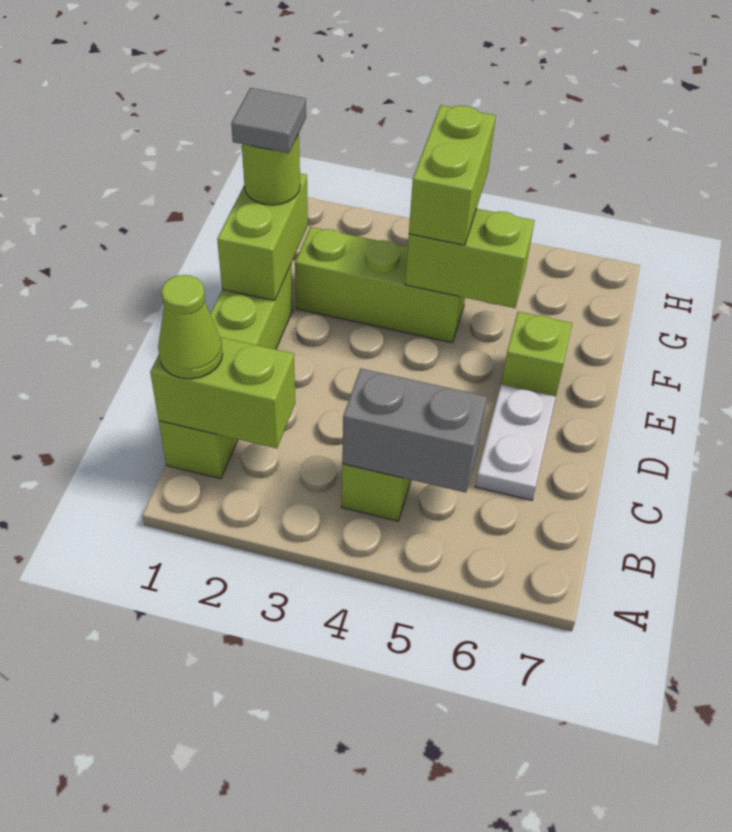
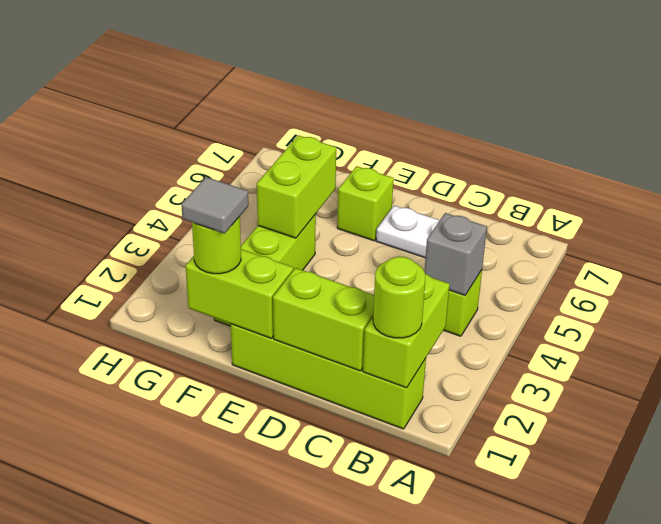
lime 1x1 cone [158,275,223,379] -> lime 1x1 round brick [373,257,425,338]
grey 1x2 brick [342,368,487,493] -> grey 1x1 brick [424,213,487,295]
lime 1x2 brick [409,105,496,245] -> lime 1x2 brick moved to [273,268,374,371]

